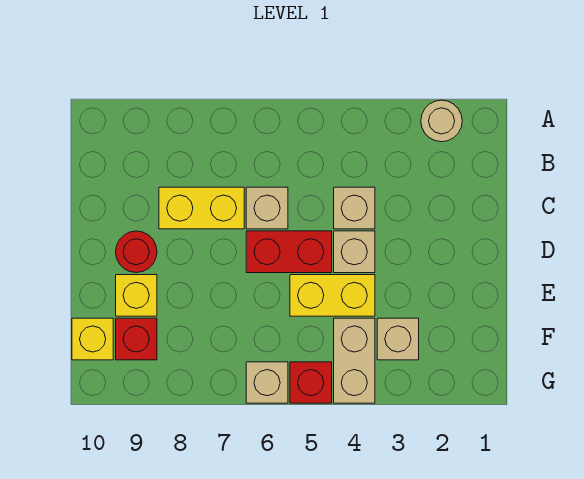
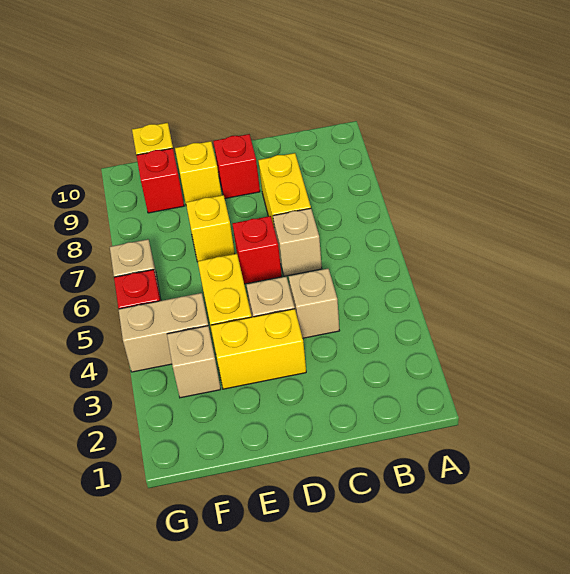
tan 1x1 round brick [421,100,462,142] -> none
none -> yellow 1x2 brick [211,309,306,389]
red 1x2 brick [246,231,332,273] -> red 1x1 brick [232,216,282,284]
red 1x1 round brick [116,231,157,273] -> red 1x1 brick [213,134,260,199]
none -> yellow 1x1 brick [186,195,235,262]

